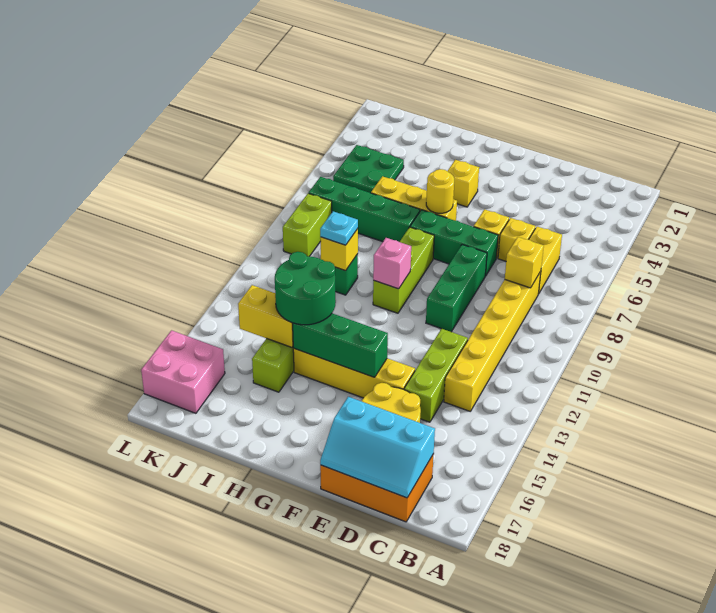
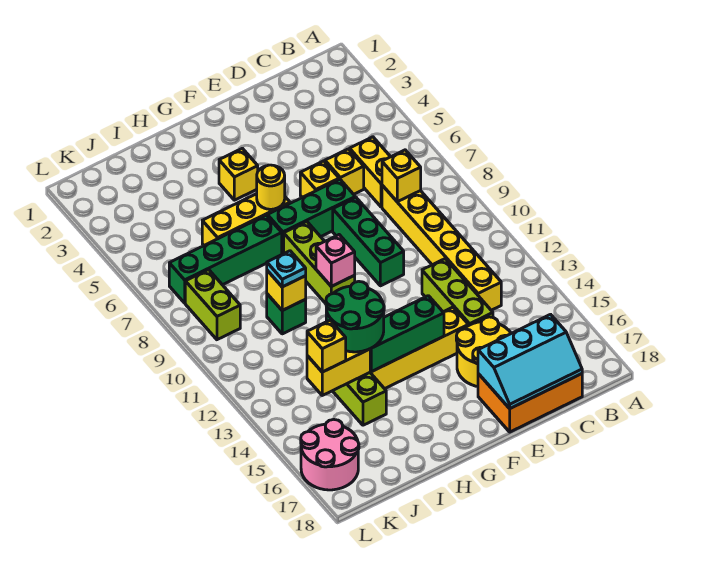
green 2x2 plate [333,145,404,193] -> none
none -> yellow 1x1 brick [307,320,346,372]
pink 2x2 brick [141,330,225,413] -> pink 2x2 round brick [301,419,359,490]

